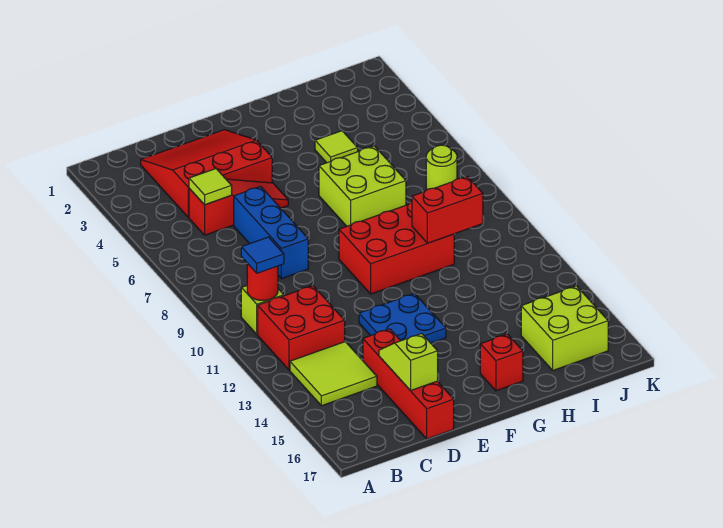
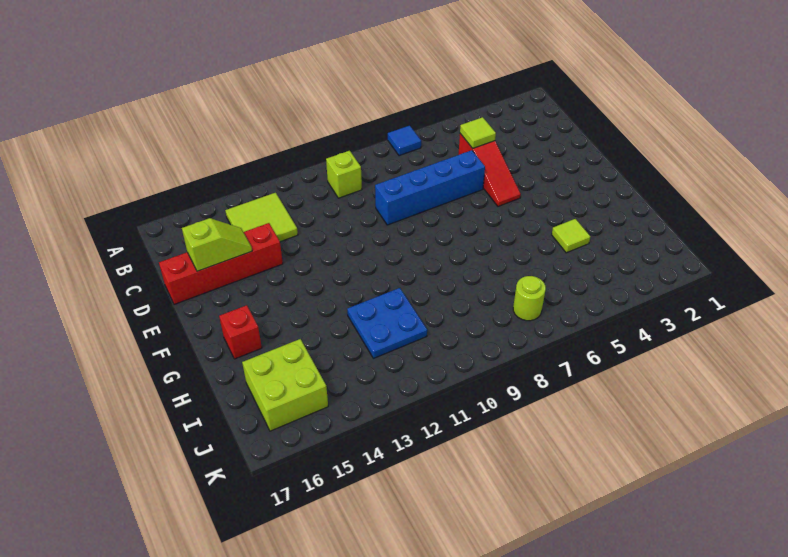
red 1x1 round brick [247,263,278,300] -> none
blue 1x1 tile [241,237,284,273] -> blue 1x1 tile moved to [388,126,421,156]
red 2x2 brick [258,286,345,370] -> none
red 3x3 slope [141,130,272,217] -> none
blue 1x3 brick [234,186,308,279] -> blue 1x4 brick [375,150,485,225]
blue 2x2 plate [359,293,446,343] -> blue 2x2 plate moved to [347,288,427,358]
red 2x3 brick [339,202,454,294] -> none
lime 2x2 brick [319,146,406,226] -> none
red 1x2 brick [412,177,483,243] -> none

